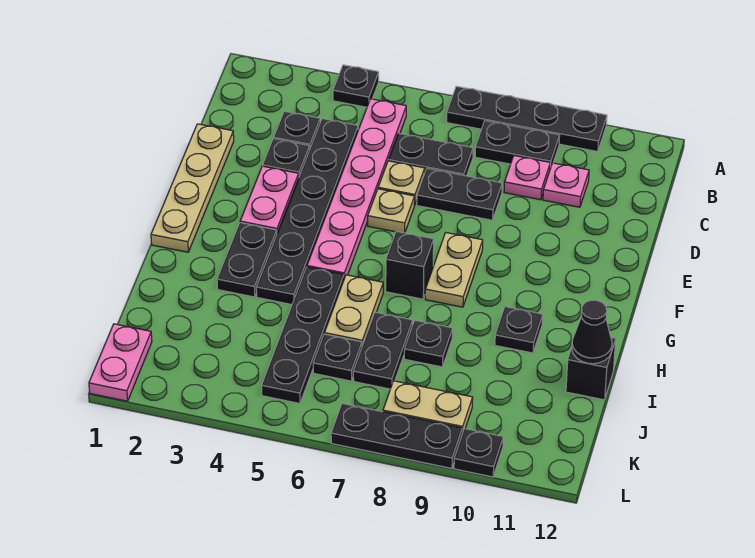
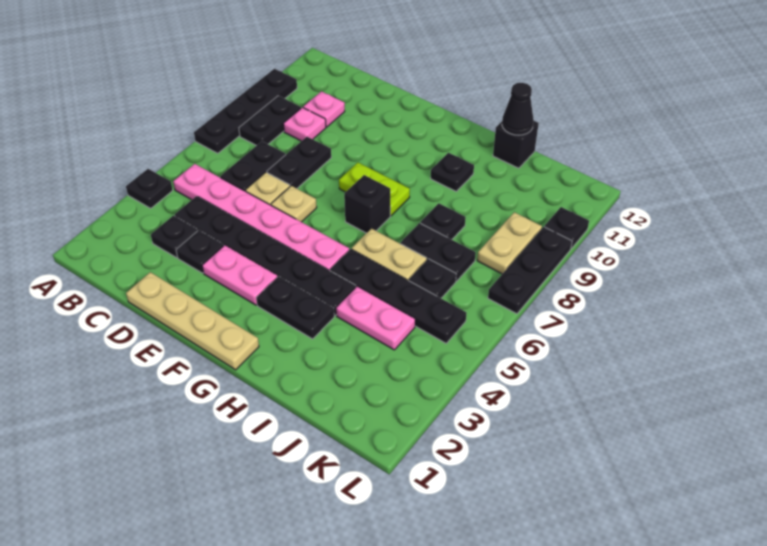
tan 1x2 plate [425,233,483,307] -> lime 1x2 plate [339,163,410,216]
pink 1x2 plate [89,324,152,401] -> pink 1x2 plate moved to [336,286,415,350]

